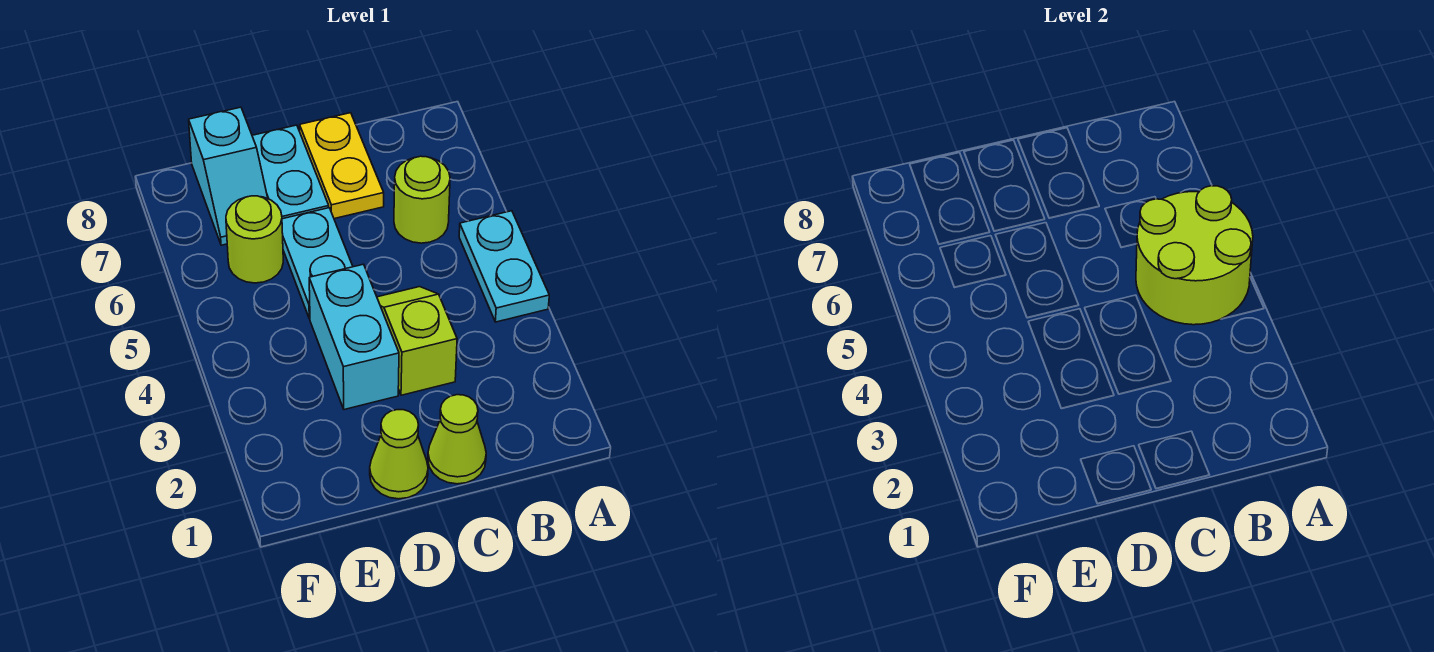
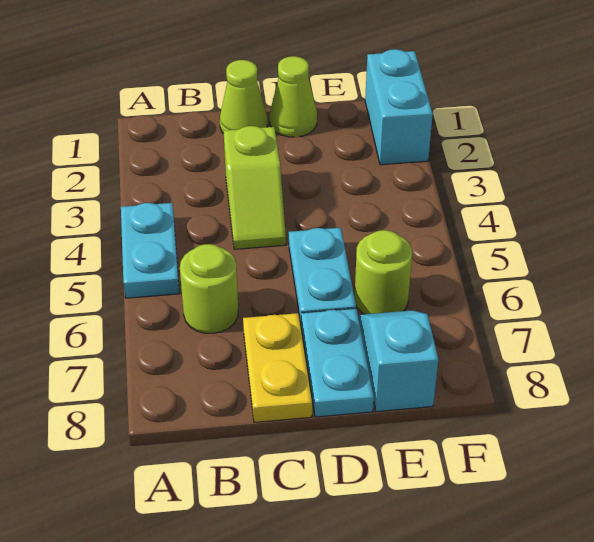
lime 2x2 round brick [1136,186,1253,325] -> none
cyan 1x2 brick [309,264,399,410] -> cyan 1x2 brick moved to [365,49,433,165]

